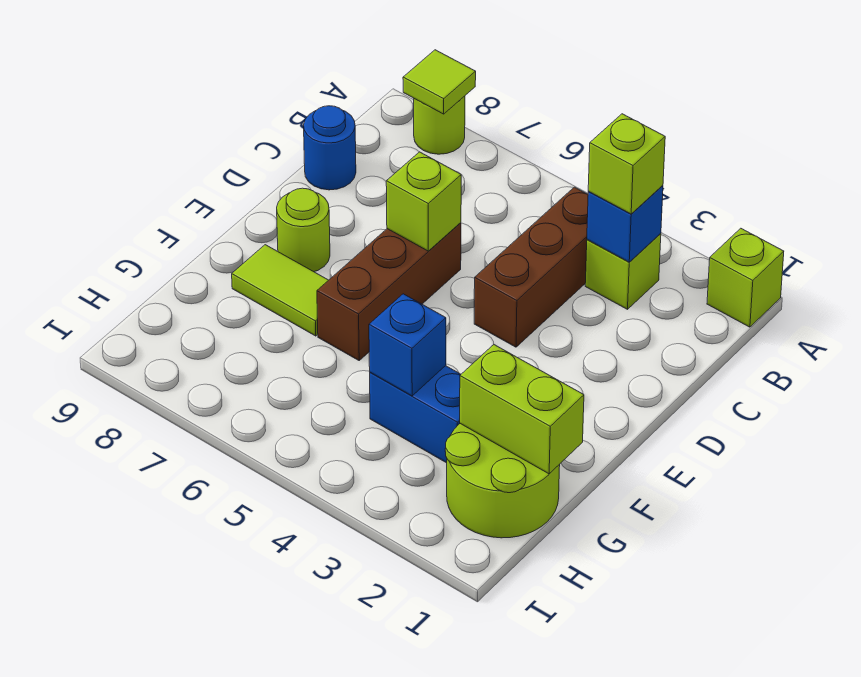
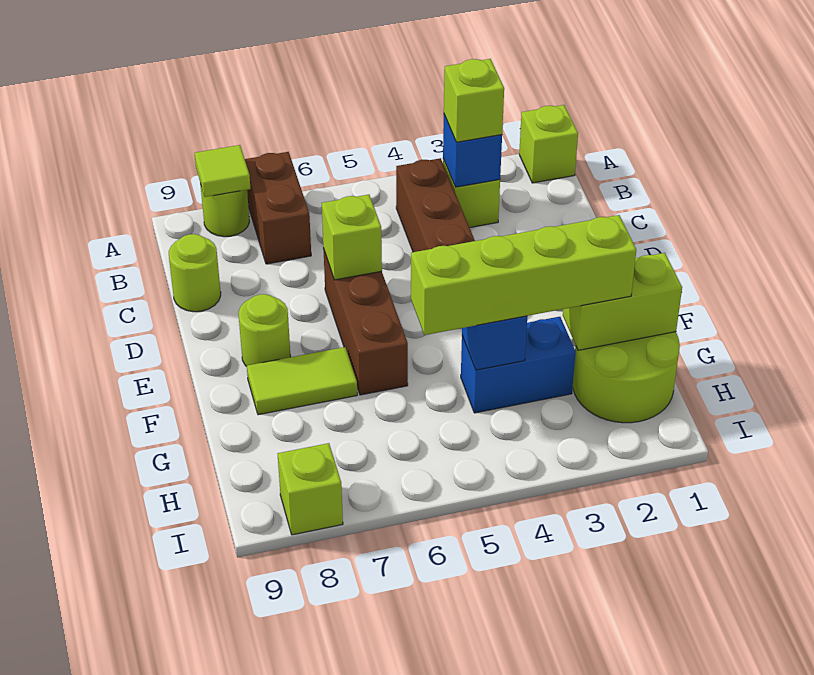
none -> brown 1x2 brick [245,152,311,264]
blue 1x1 round brick [304,106,356,190] -> lime 1x1 round brick [169,234,221,312]
none -> lime 1x4 brick [411,215,636,335]
none -> lime 1x1 brick [278,443,343,535]

